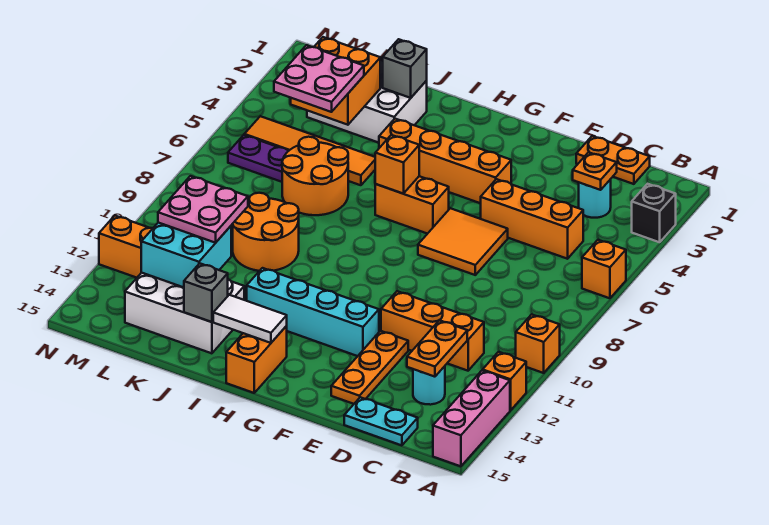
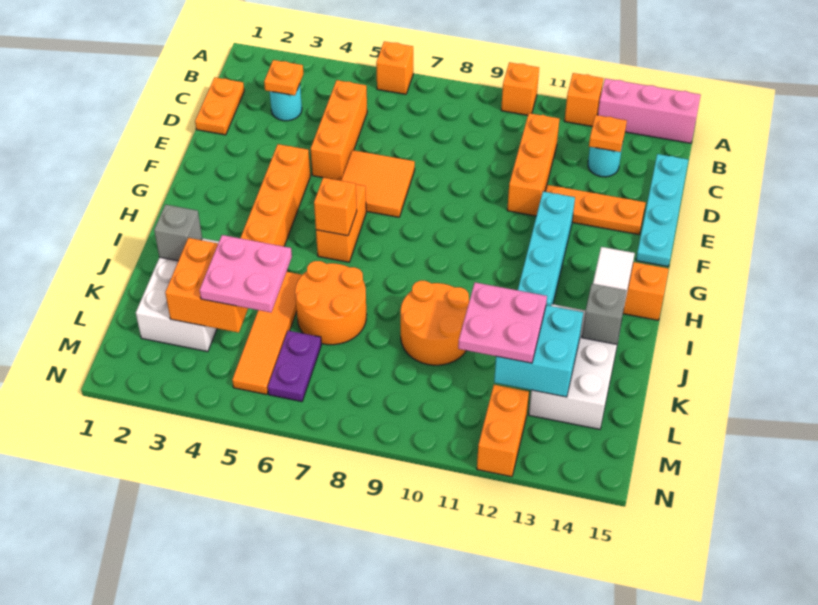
black 1x1 brick [632,184,676,242] -> none
orange 1x2 plate [407,320,467,377] -> orange 1x1 plate [589,115,627,152]
cyan 1x2 plate [344,397,418,445] -> cyan 1x4 plate [636,154,688,267]

